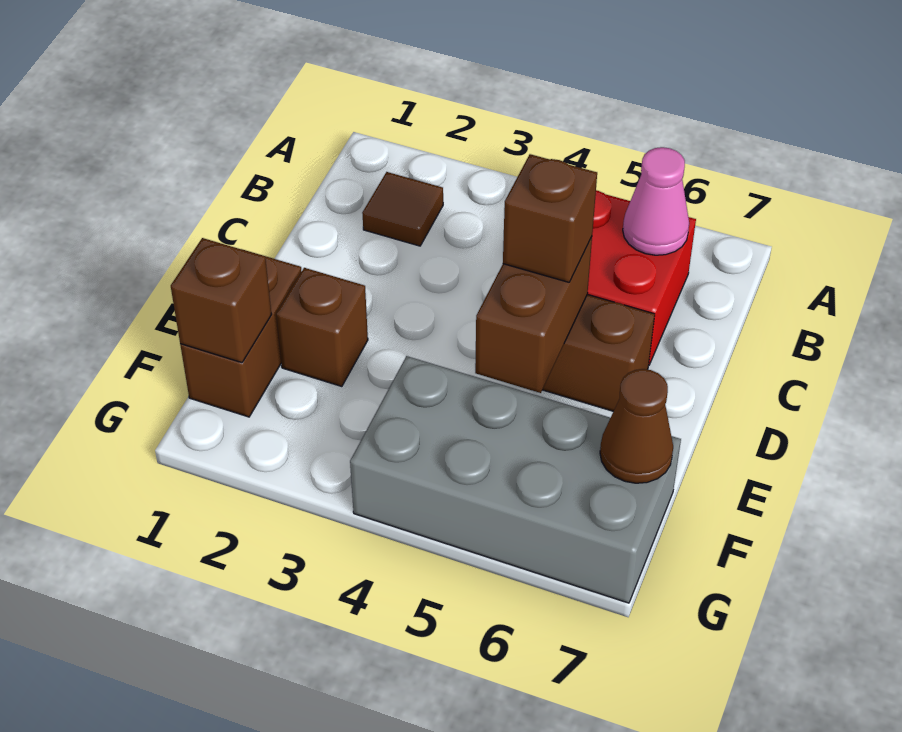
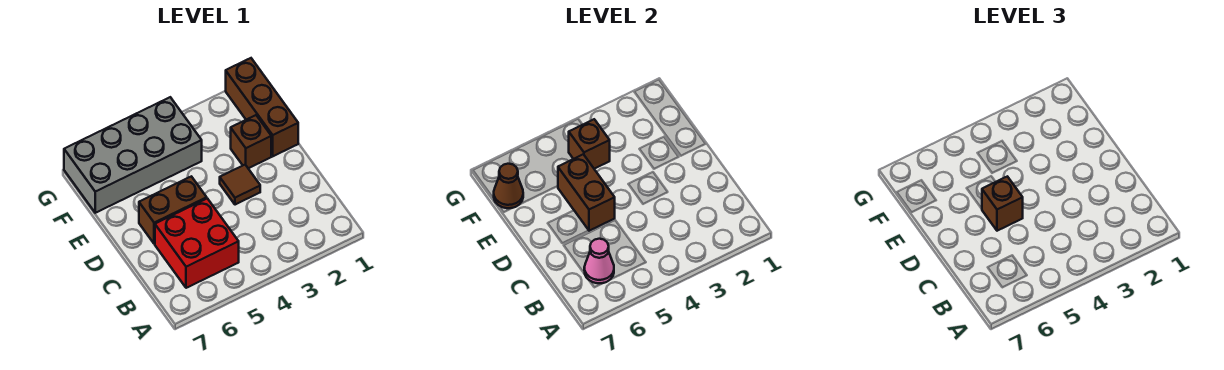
brown 1x1 tile [362,172,443,246] -> brown 1x1 tile moved to [220,165,260,205]
brown 1x2 brick [180,250,302,417] -> brown 1x3 brick [226,58,298,156]
brown 1x1 brick [171,238,272,363] -> brown 1x1 brick moved to [569,119,610,169]

